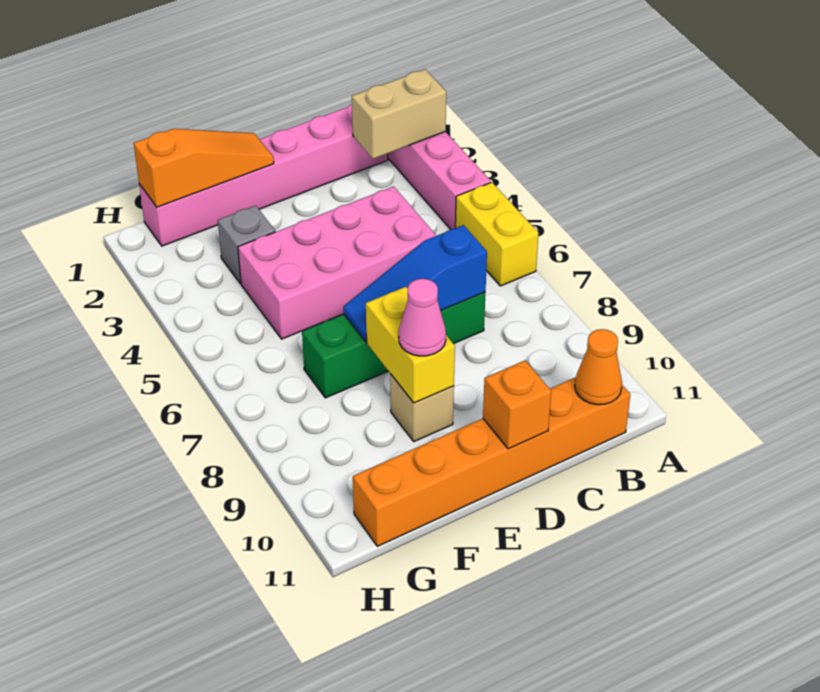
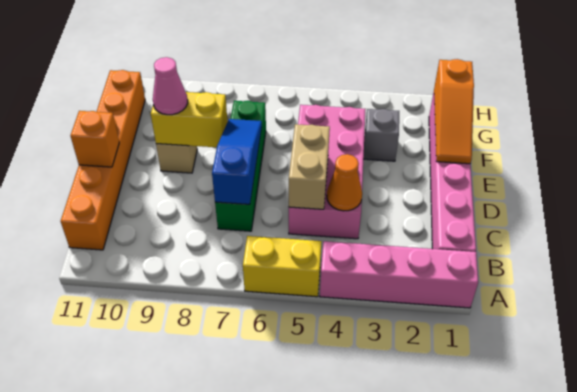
tan 1x2 brick [352,69,446,159] -> tan 1x2 brick moved to [289,124,330,209]
orange 1x1 cone [575,329,622,405] -> orange 1x1 cone moved to [327,154,362,211]

